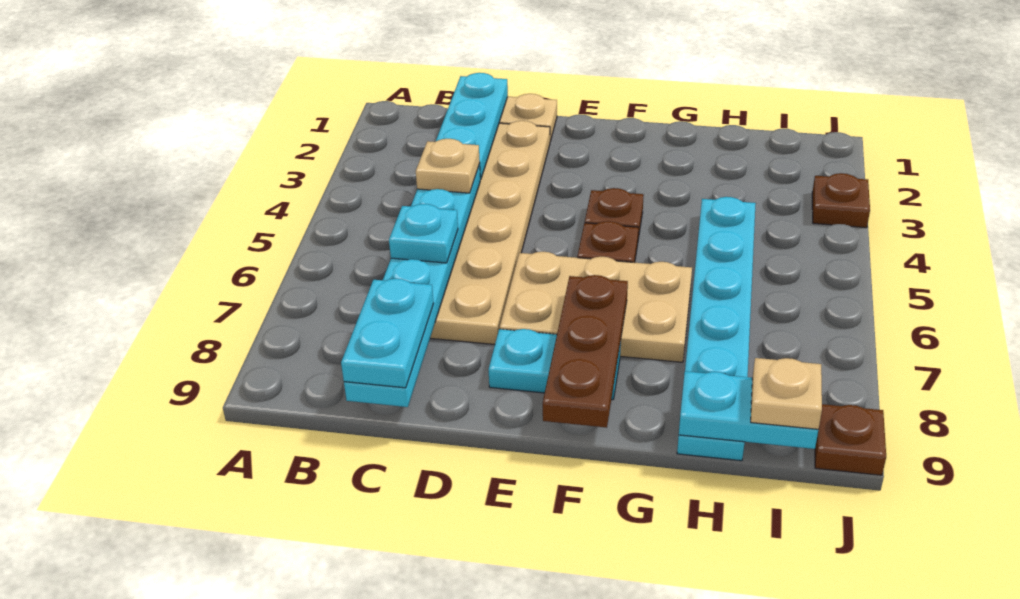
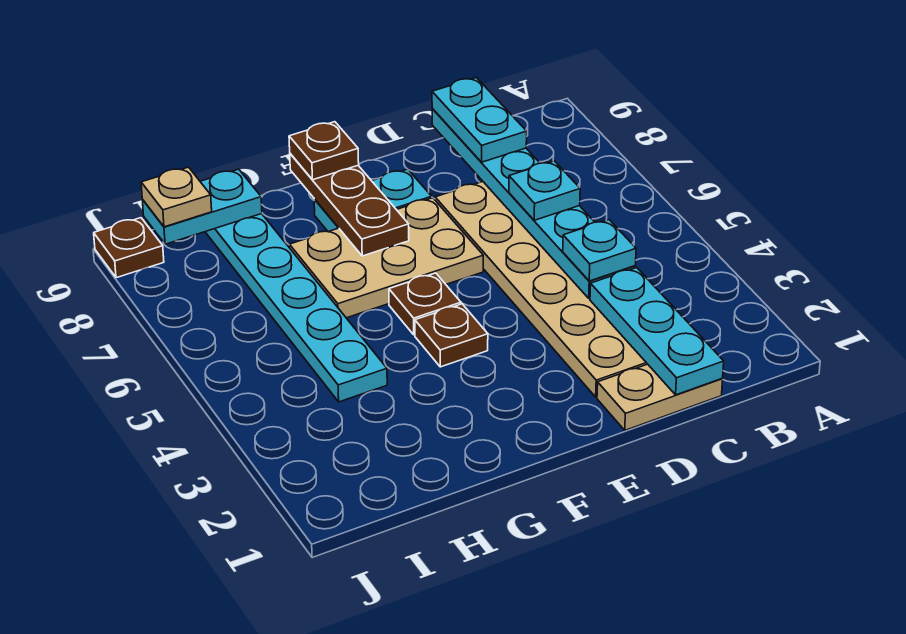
tan 1x1 plate [416,139,480,193] -> cyan 1x1 plate [563,220,636,281]
brown 1x1 plate [812,173,870,228] -> brown 1x1 plate moved to [289,122,359,180]

